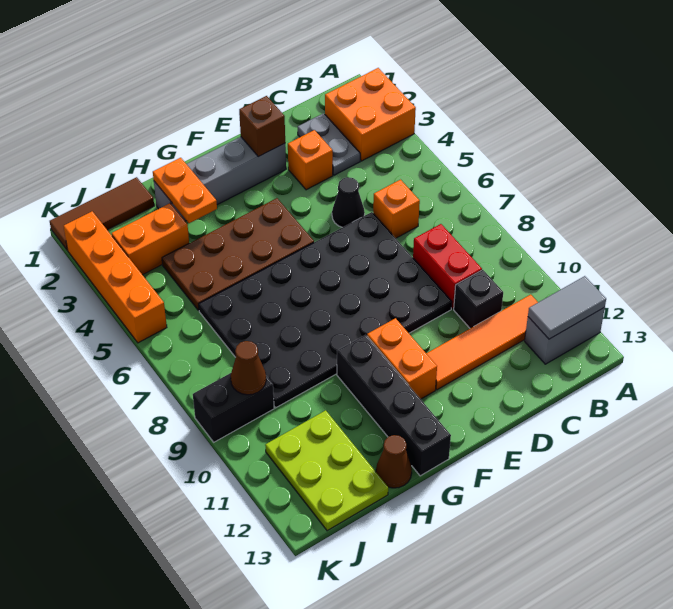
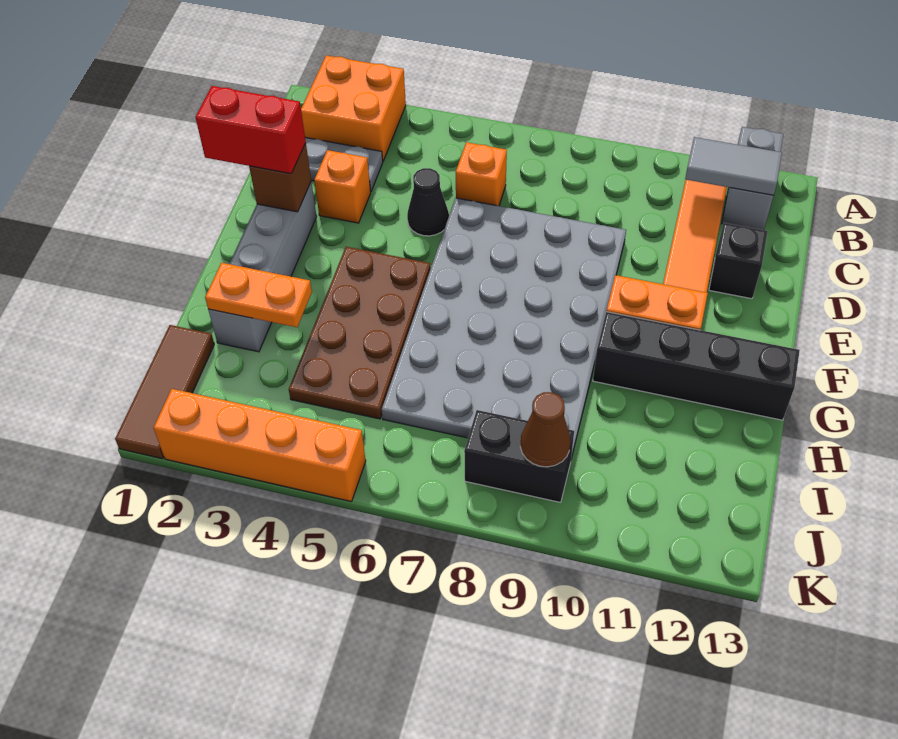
grey 1x2 tile [528,276,606,339] -> grey 1x2 tile turned to [685,137,782,195]
red 1x2 brick [413,224,482,309] -> red 1x2 brick moved to [195,86,306,174]
black 1x1 brick [454,270,503,328] -> black 1x1 brick moved to [709,223,768,299]
black 4x6 plate [199,212,452,408] -> grey 4x6 plate [382,198,626,458]
brown 1x1 cone [376,435,412,488] -> none
orange 1x2 brick [112,203,189,275] -> none
lime 2x3 plate [265,410,388,531] -> none
black 1x2 brick [193,373,274,442] -> black 1x2 brick turned to [464,410,574,502]

